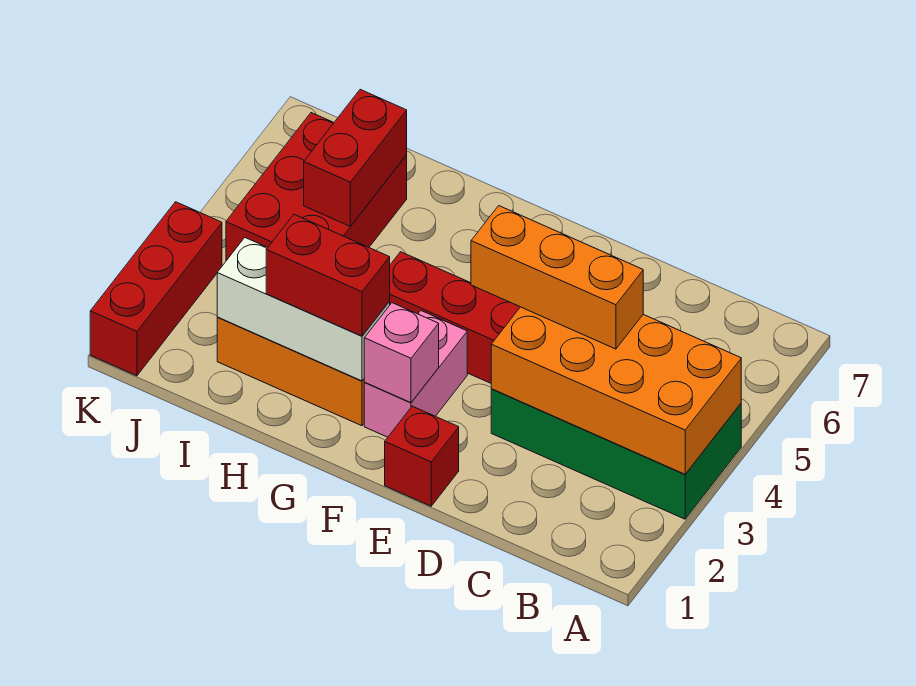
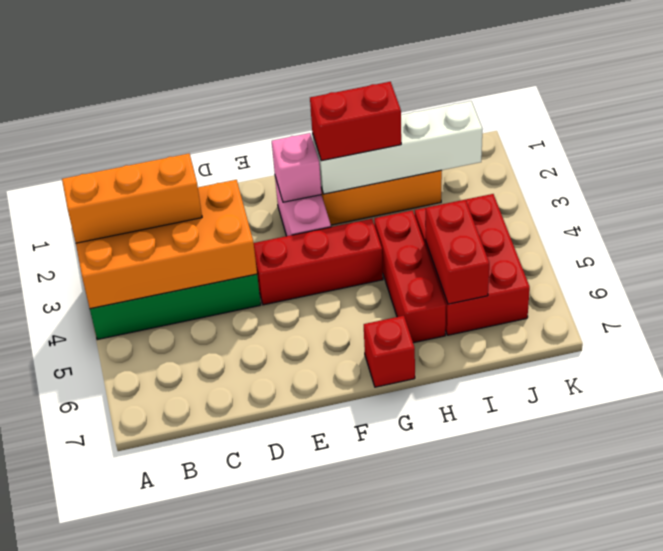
orange 1x3 brick [471,206,643,349] -> orange 1x3 brick moved to [62,154,202,243]
red 1x1 brick [385,406,459,506] -> red 1x1 brick moved to [364,316,415,387]
white 1x3 brick [217,238,390,381] -> white 1x4 brick [312,101,482,194]
red 1x3 brick [90,202,222,376] -> red 1x3 brick moved to [374,210,446,343]

